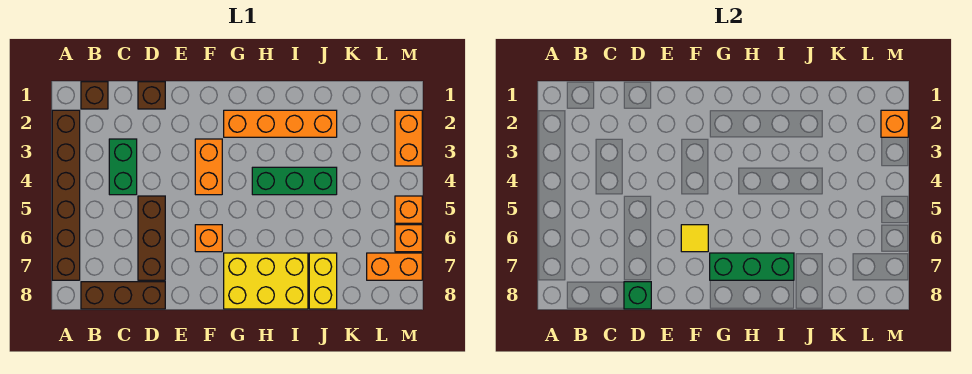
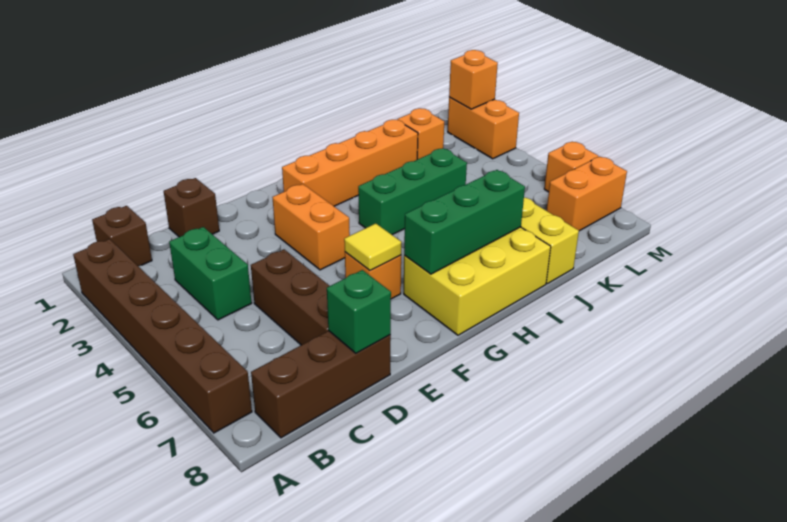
orange 1x1 brick [395,196,422,223] -> orange 1x1 brick moved to [397,108,444,159]

